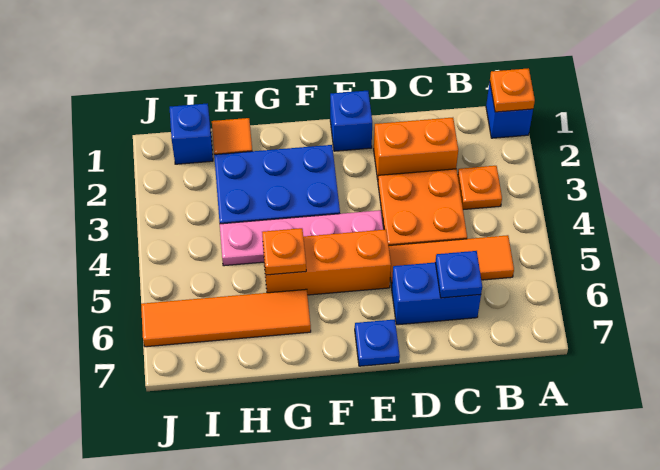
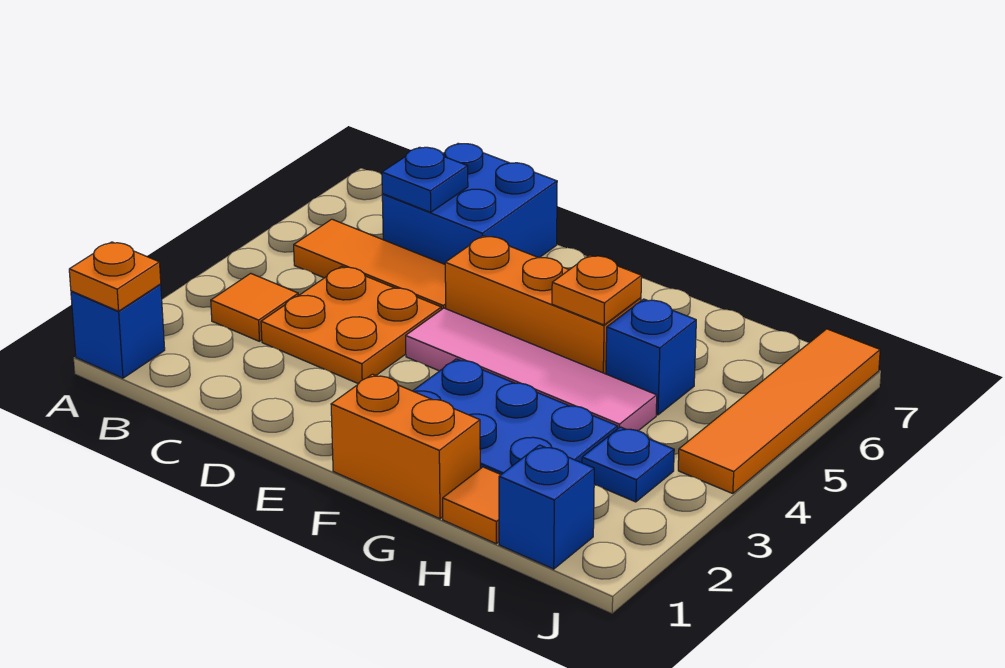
orange 1x1 plate [458,166,502,210] -> orange 1x1 tile [211,273,298,341]
orange 1x2 brick [374,118,458,180] -> orange 1x2 brick moved to [331,374,480,519]
blue 1x2 brick [392,263,481,325] -> blue 2x2 brick [382,143,557,264]
blue 1x1 brick [330,91,372,151] -> blue 1x1 brick moved to [606,299,696,415]
pink 1x4 plate [220,210,383,266] -> pink 1x4 tile [406,308,657,431]
blue 1x1 plate [355,319,400,366] -> blue 1x1 plate moved to [582,427,674,502]
orange 1x4 tile [141,289,311,347] -> orange 1x4 tile turned to [678,329,880,494]

